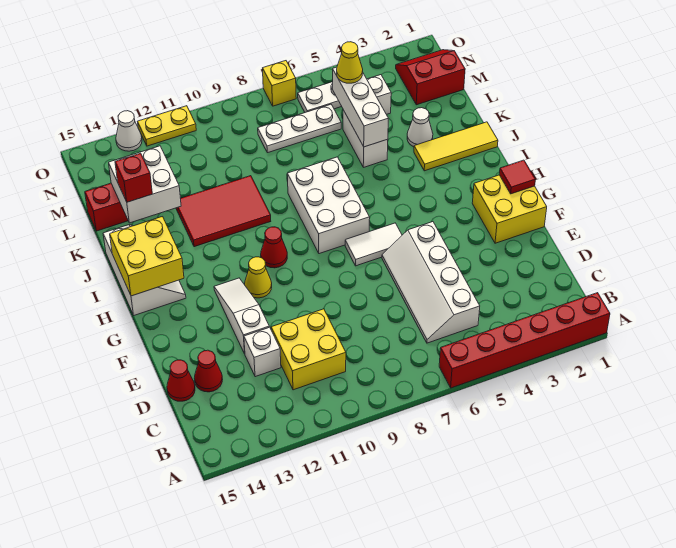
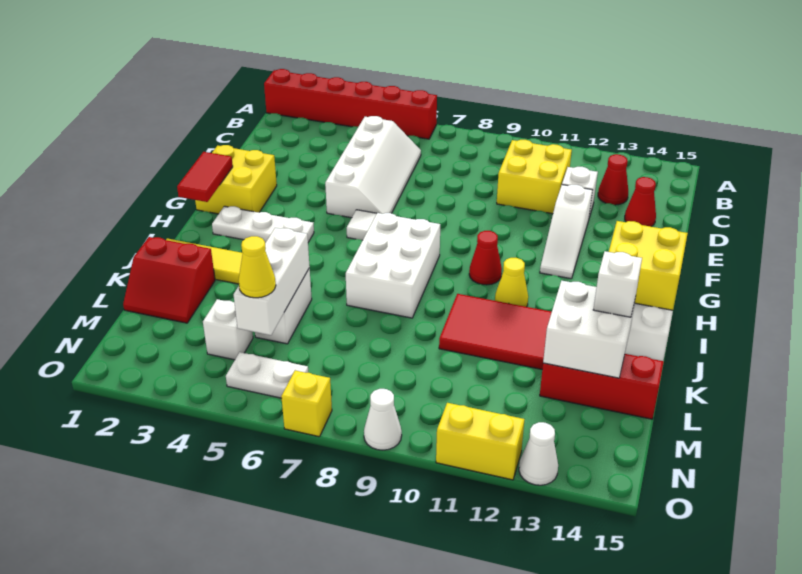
red 1x1 cone [167,360,195,401] -> red 1x1 cone moved to [598,154,628,205]
red 1x1 tile [499,160,535,194] -> red 1x2 tile [177,152,233,202]
yellow 1x1 cone [245,257,272,298] -> yellow 1x1 cone moved to [495,258,528,307]
white 1x1 cone [407,108,433,147] -> white 1x1 cone moved to [364,389,402,450]
red 1x1 brick [115,153,152,202] -> white 1x1 brick [593,251,642,317]
red 2x2 slope [396,50,465,105] -> red 2x2 slope moved to [123,237,215,323]
white 1x3 plate [258,104,341,153] -> white 1x3 plate moved to [212,206,314,243]
yellow 1x2 plate [138,106,196,146] -> yellow 1x2 brick [436,403,525,480]

